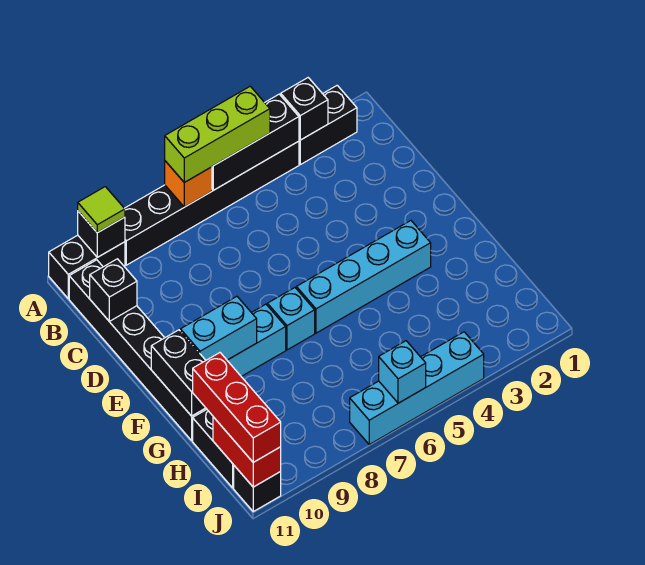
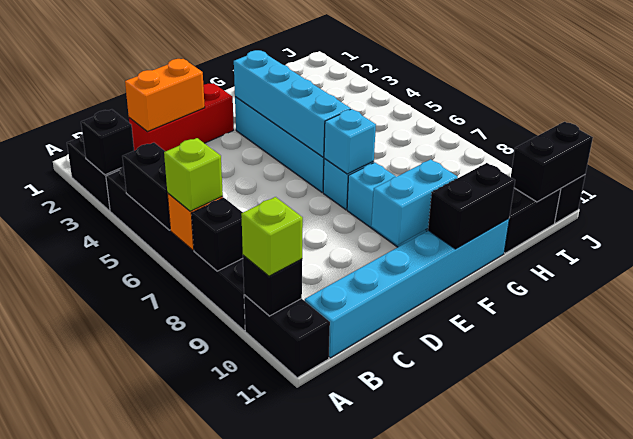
black 1x3 brick [212,94,299,190] -> black 1x2 brick [122,143,170,230]
lime 1x3 brick [165,86,270,182] -> lime 1x1 brick [164,138,223,211]
lime 1x1 tile [78,187,125,233] -> lime 1x1 brick [241,197,303,276]
black 1x6 brick [69,260,207,440] -> cyan 1x6 brick [305,219,509,358]
none -> orange 1x2 brick [125,59,205,132]
black 1x1 brick [90,259,137,321] -> black 1x1 brick moved to [191,198,243,271]
cyan 1x2 brick [180,296,257,360] -> cyan 1x2 brick turned to [371,159,458,245]
red 1x3 brick [193,353,281,462] -> red 1x3 brick moved to [129,83,234,151]
red 1x2 brick [213,417,281,487] -> black 1x2 brick [511,122,593,202]
cyan 1x4 brick [350,332,484,444] -> cyan 1x4 brick moved to [234,50,351,157]
cyan 1x1 brick [379,341,426,403] -> cyan 1x1 brick moved to [324,109,376,174]

